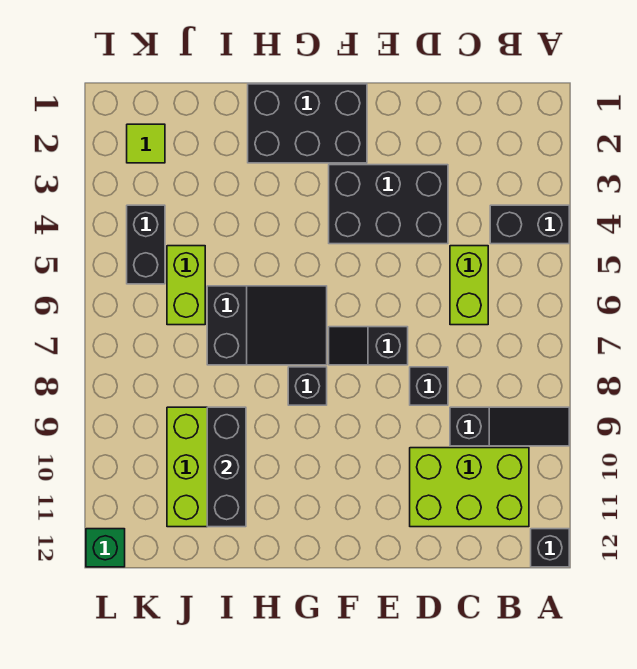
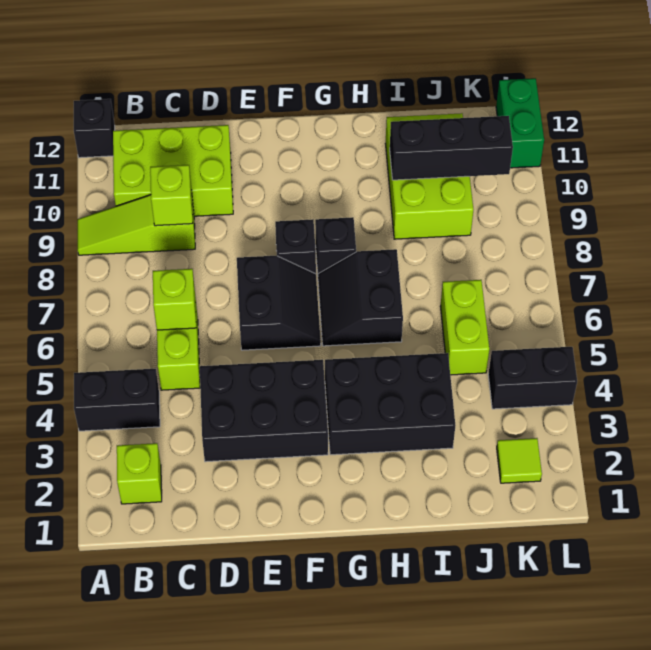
black 1x3 slope [450,407,569,446] -> lime 1x3 slope [78,195,195,255]
none -> lime 1x1 brick [117,443,162,504]
none -> lime 1x1 brick [153,269,196,330]
none -> lime 1x1 brick [150,165,193,226]
black 1x1 brick [410,367,448,405] -> black 1x1 brick moved to [275,219,316,274]
black 1x2 slope [329,327,408,365] -> black 2x2 slope [237,256,321,350]
black 2x3 brick [248,84,367,163] -> black 2x3 brick moved to [325,353,455,455]
black 2x3 slope [207,286,327,365] -> black 2x2 slope [318,249,403,346]
black 1x3 brick [207,407,246,527] -> black 1x3 brick turned to [390,116,513,180]
black 1x2 brick [127,205,165,284] -> black 1x2 brick turned to [488,347,577,409]
green 1x1 brick [86,529,125,567] -> green 1x2 brick [496,78,544,168]

